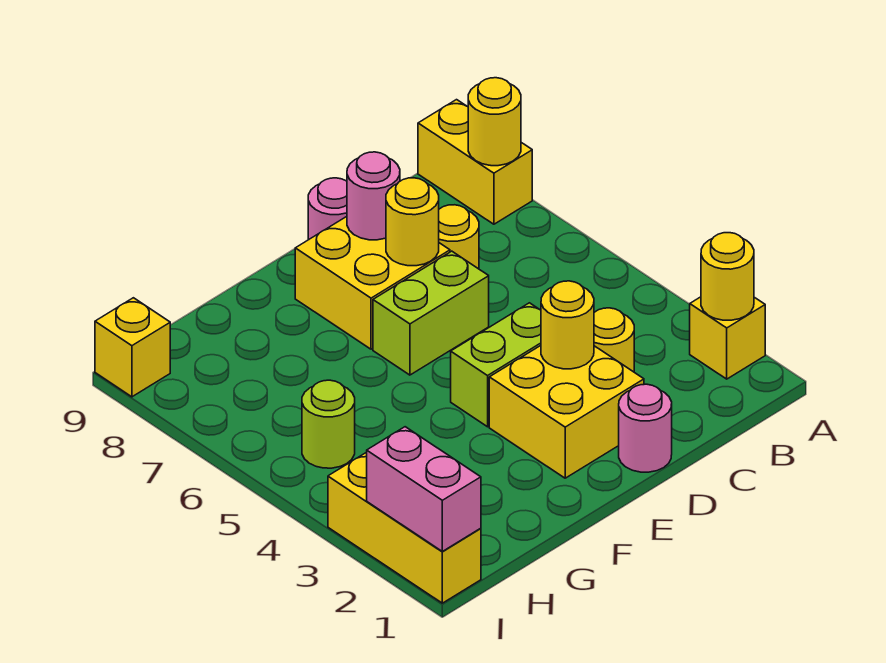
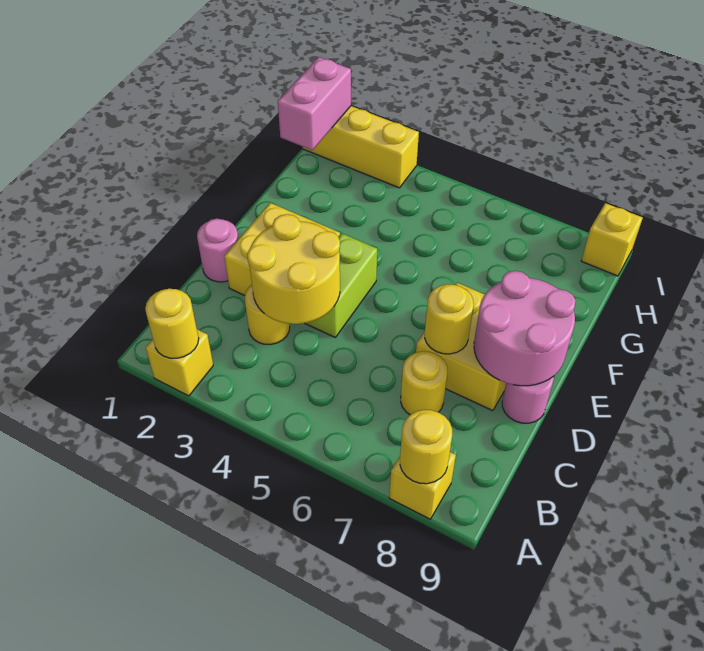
yellow 1x2 brick [418,100,532,224] -> yellow 1x1 brick [389,452,456,519]
yellow 1x1 round brick [541,281,594,369] -> yellow 2x2 round brick [247,214,340,324]
lime 1x2 brick [373,251,489,375] -> none
pink 1x1 round brick [347,152,400,240] -> pink 2x2 round brick [474,271,576,386]
lime 1x1 round brick [302,380,355,468] -> none
pink 1x2 brick [367,427,481,551] -> pink 1x2 brick turned to [278,57,351,150]

